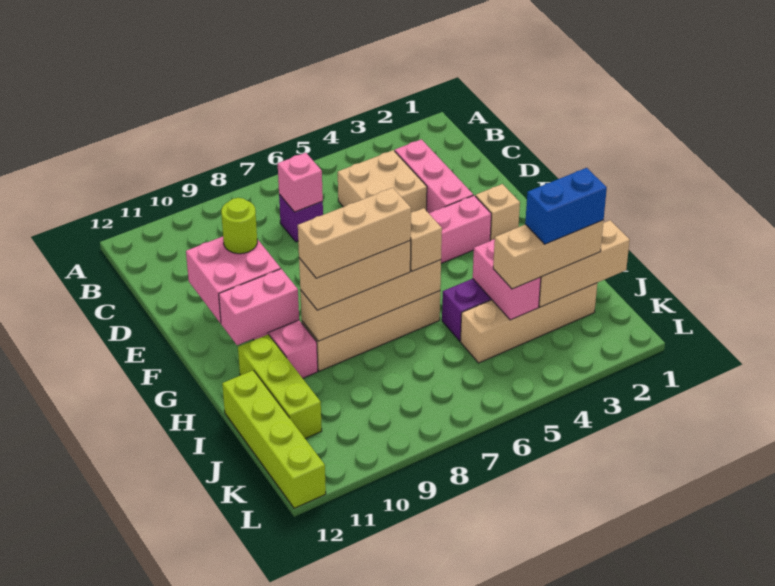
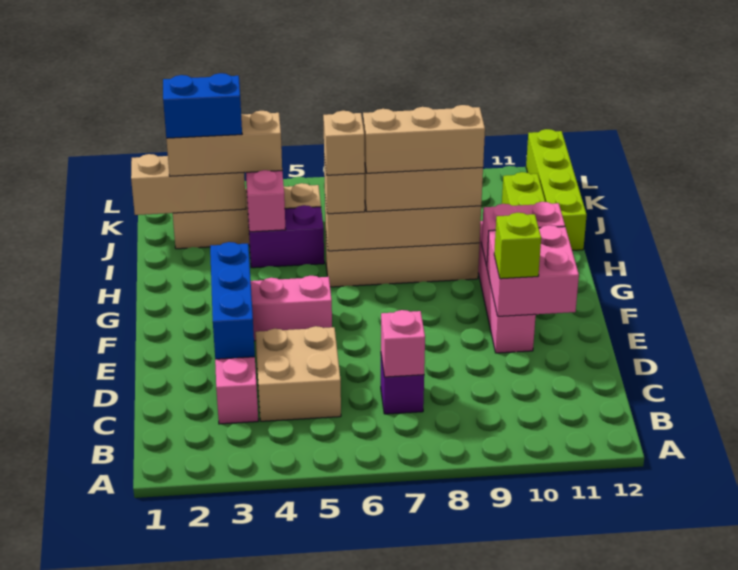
none -> blue 1x3 brick [210,242,255,359]
lime 1x1 round brick [221,198,257,254] -> lime 1x1 brick [494,213,541,279]
tan 1x1 brick [475,184,520,241] -> tan 1x1 brick moved to [323,111,365,175]

